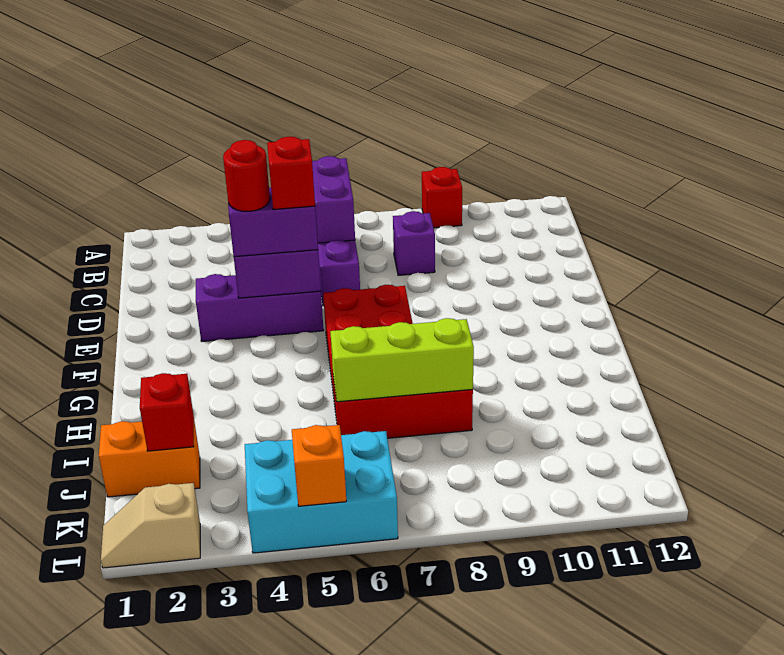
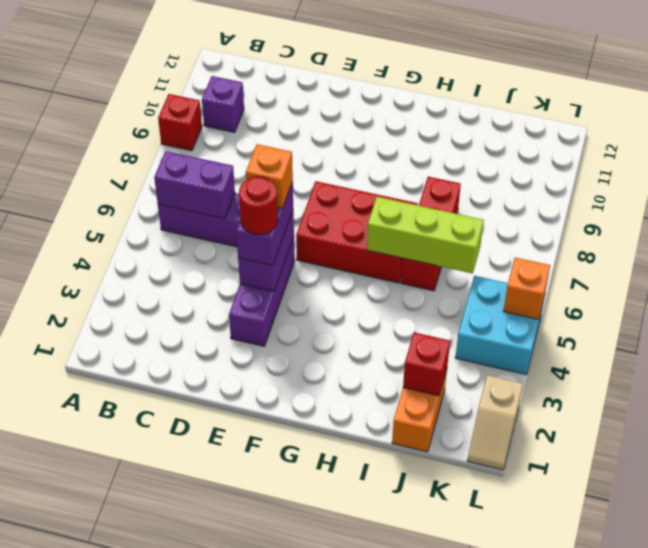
purple 1x1 brick [393,211,435,275] -> purple 1x1 brick moved to [202,76,244,132]
red 1x1 brick [267,137,315,210] -> orange 1x1 brick [246,144,293,208]
lime 1x3 brick [330,318,474,402] -> lime 1x3 brick turned to [367,197,484,273]
cyan 2x3 brick [245,431,398,553] -> cyan 2x2 brick [455,276,545,375]

